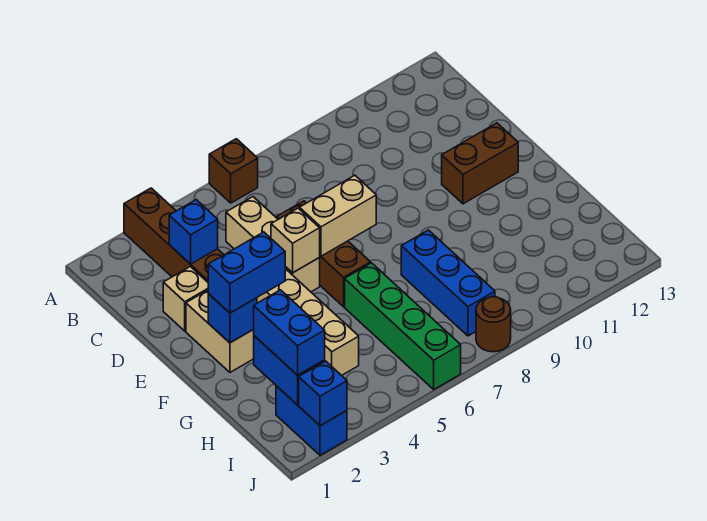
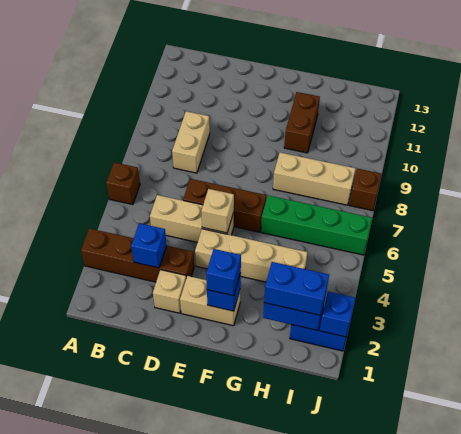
tan 1x2 brick [300,175,376,256] -> tan 1x2 brick moved to [172,111,210,173]
brown 1x2 brick [442,123,518,204] -> brown 1x2 brick moved to [284,92,320,153]
blue 1x2 brick [208,232,285,313] -> blue 1x1 brick [206,249,241,296]
blue 1x3 brick [401,230,495,336] -> tan 1x3 brick [273,152,356,205]
brown 1x1 round brick [476,297,511,352] -> brown 1x1 brick [349,169,381,211]

